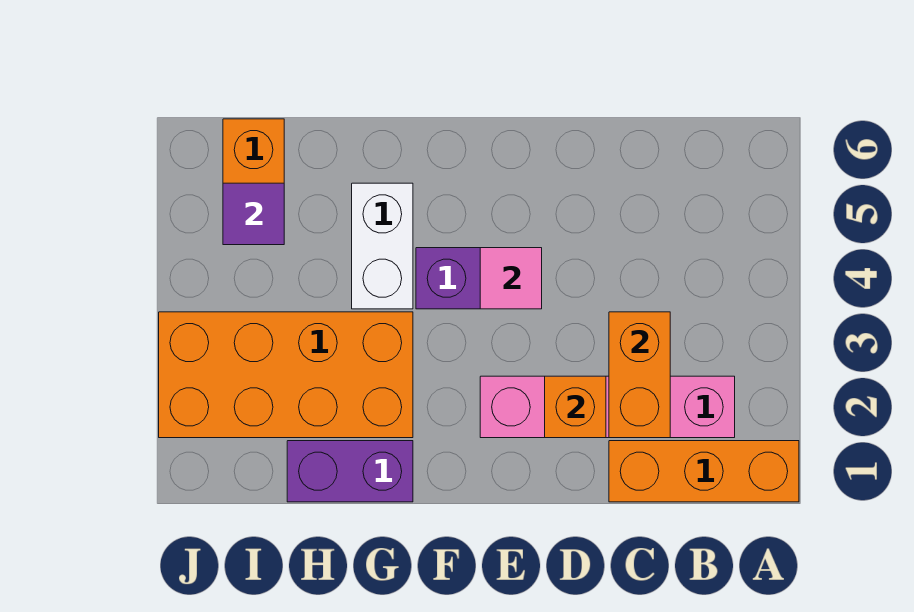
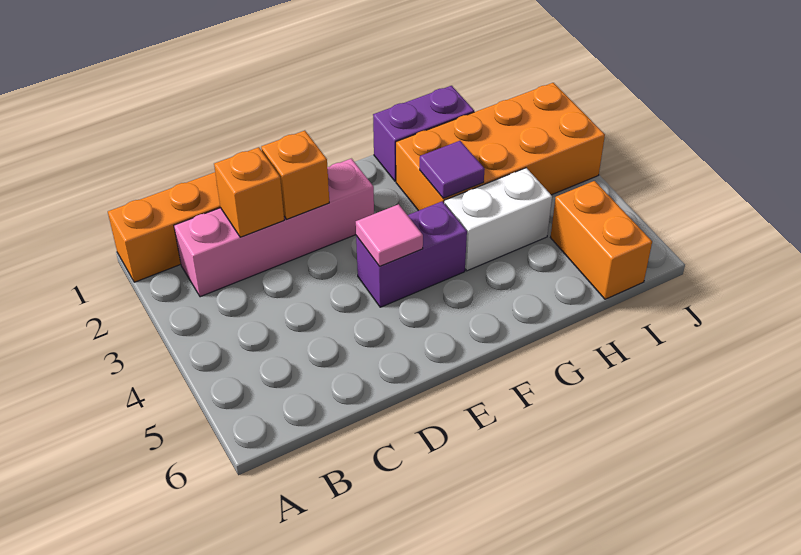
orange 1x2 brick [609,312,670,438] -> orange 1x1 brick [214,147,284,237]
white 1x2 brick [352,183,413,309] -> white 1x2 brick turned to [444,168,552,271]
purple 1x1 tile [223,183,284,245] -> purple 1x1 tile moved to [420,141,485,198]

